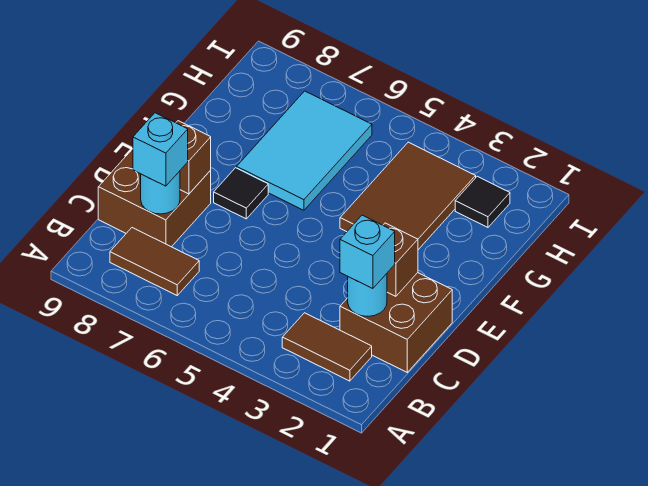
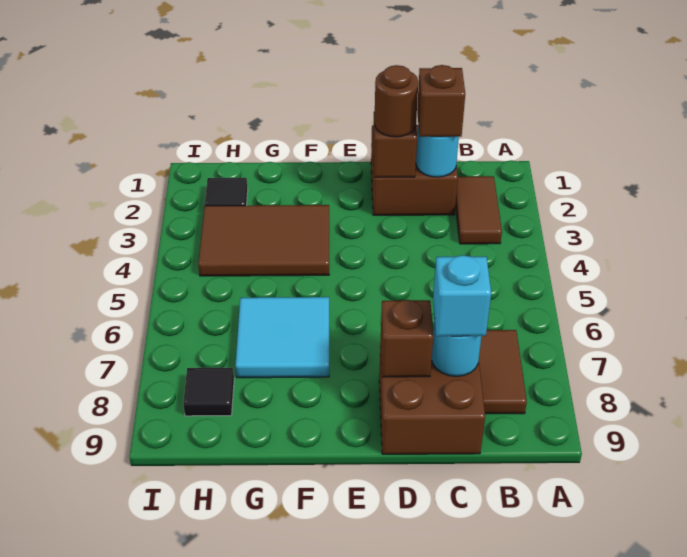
cyan 1x1 brick [340,215,395,289] -> brown 1x1 brick [417,65,465,137]
none -> brown 1x1 round brick [374,65,418,137]
black 1x1 tile [214,168,268,219] -> black 1x1 tile moved to [183,368,234,416]
cyan 2x3 tile [237,91,372,210] -> cyan 2x2 tile [235,297,329,378]

